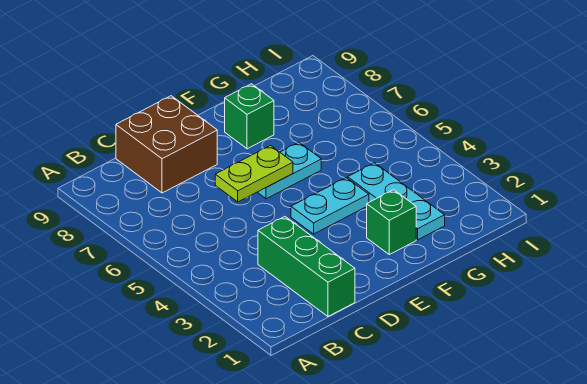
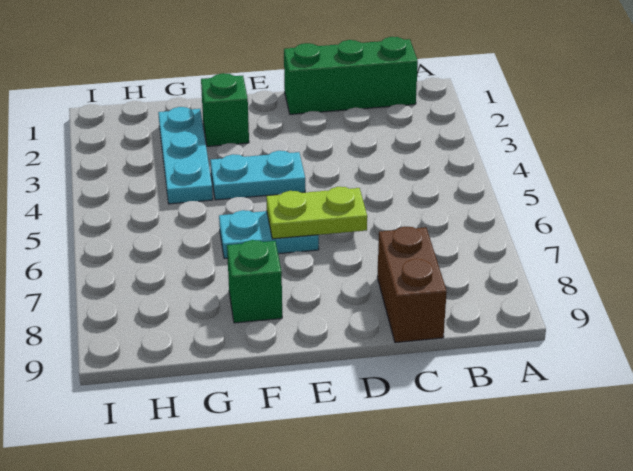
green 1x3 brick [258,217,355,316] -> green 1x3 brick turned to [284,37,418,114]
brown 2x2 brick [116,96,217,193] -> brown 1x2 brick [377,227,447,343]

